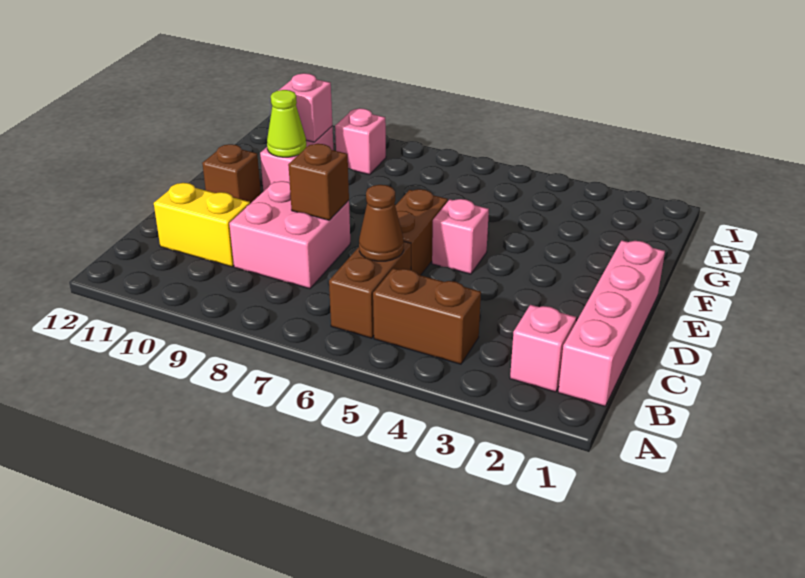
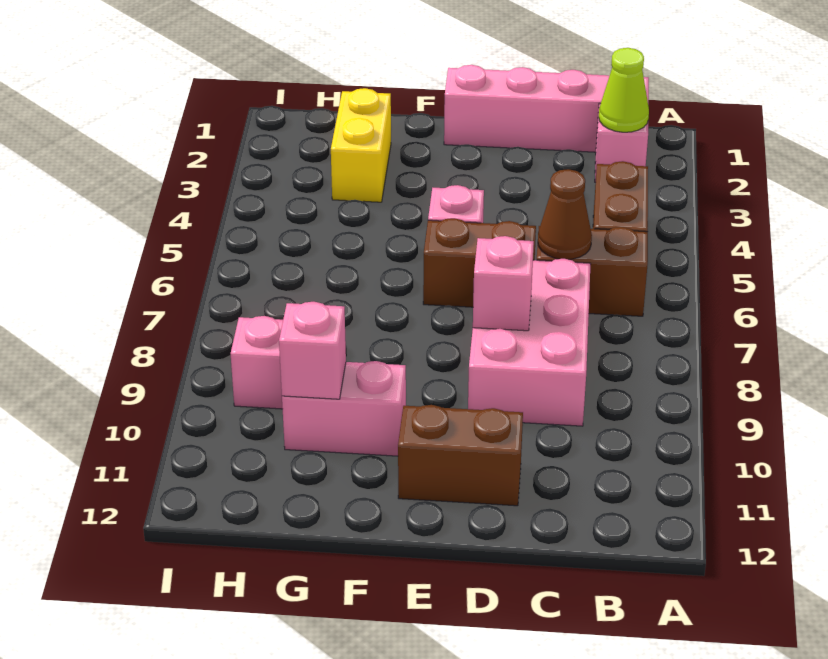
pink 2x2 brick [229,181,350,289] -> pink 2x3 brick [468,259,591,426]
yellow 1x2 brick [154,183,250,267] -> yellow 1x2 brick moved to [331,88,391,202]
brown 1x1 brick [288,144,349,220] -> pink 1x1 brick [473,236,534,331]
brown 1x1 brick [202,144,261,204] -> brown 1x2 brick [398,405,523,506]
lime 1x1 cone [267,90,306,157] -> lime 1x1 cone moved to [599,48,649,132]

